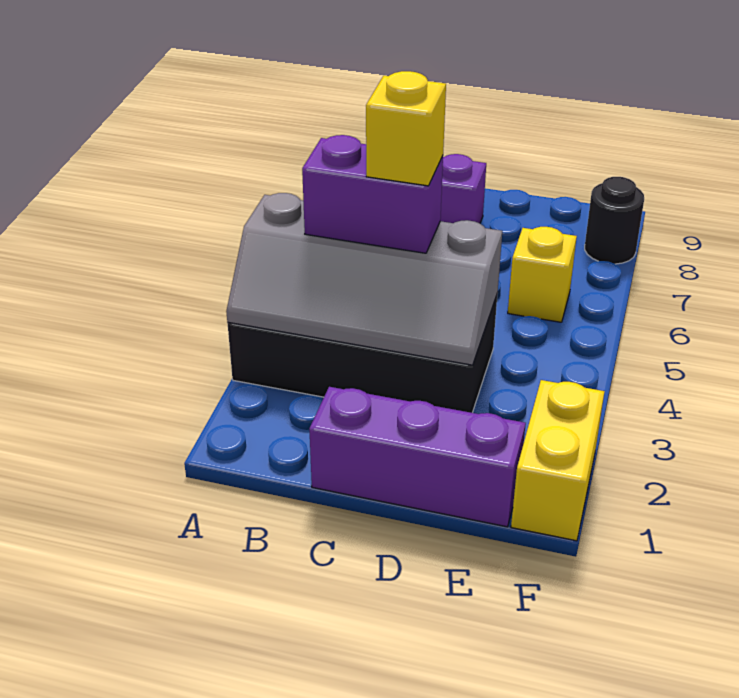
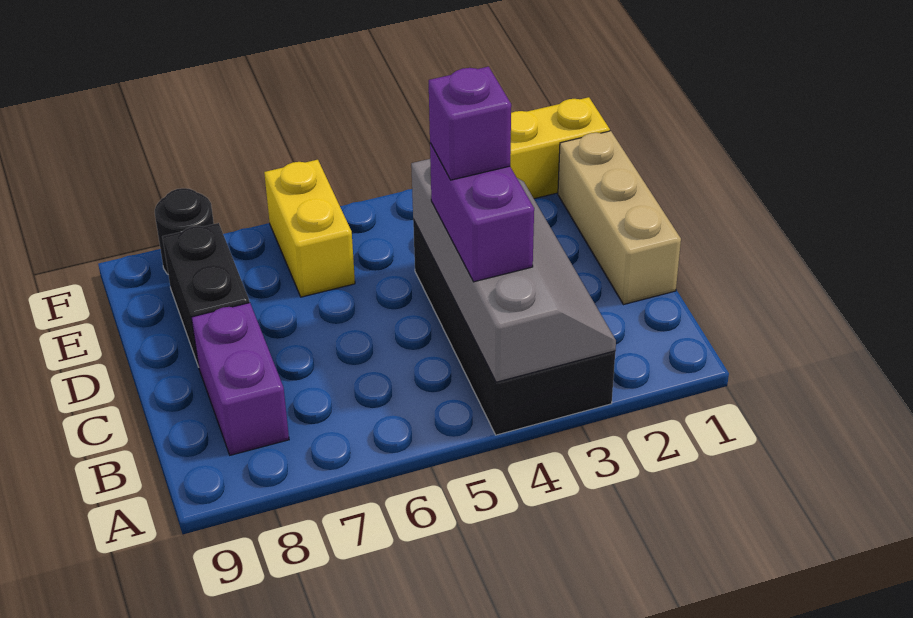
purple 1x3 brick [309,387,526,527] -> tan 1x3 brick [558,131,681,305]
yellow 1x1 brick [366,71,446,186] -> purple 1x1 brick [429,67,511,180]
none -> black 1x2 brick [162,223,250,367]
yellow 1x1 brick [508,227,577,322] -> yellow 1x2 brick [264,160,355,297]

